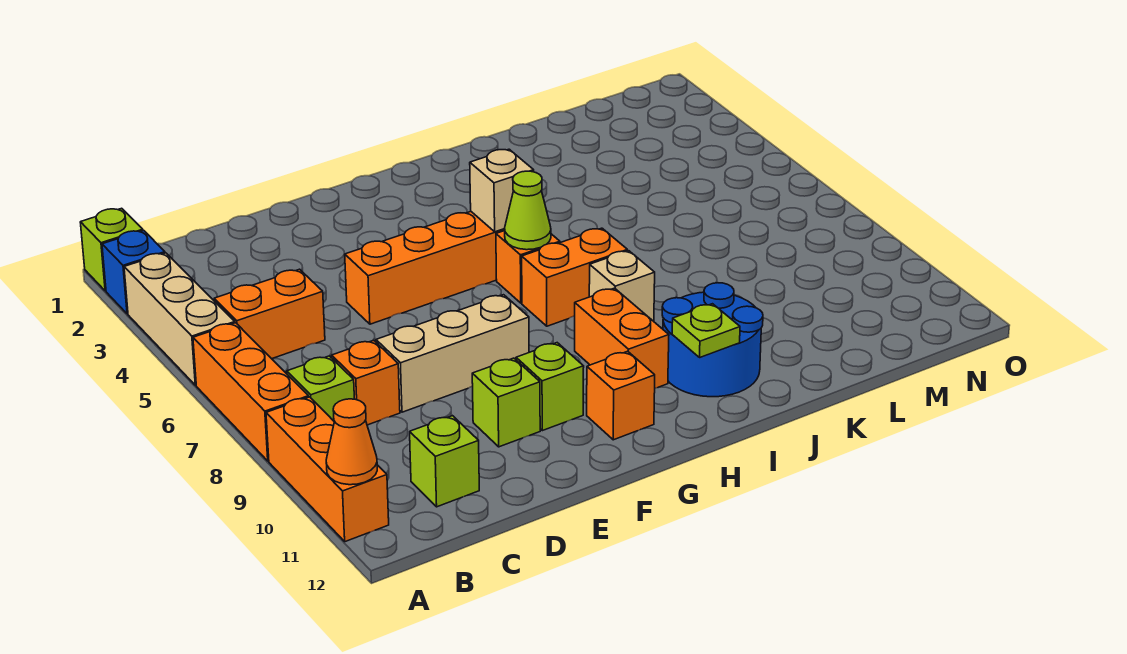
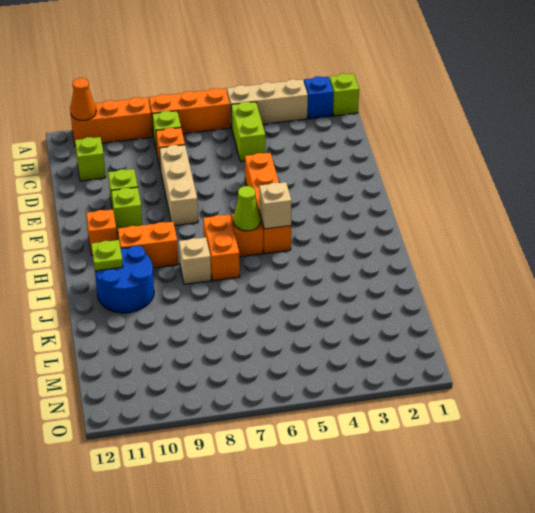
orange 1x2 brick [214,269,325,359] -> lime 1x2 brick [231,102,265,162]

